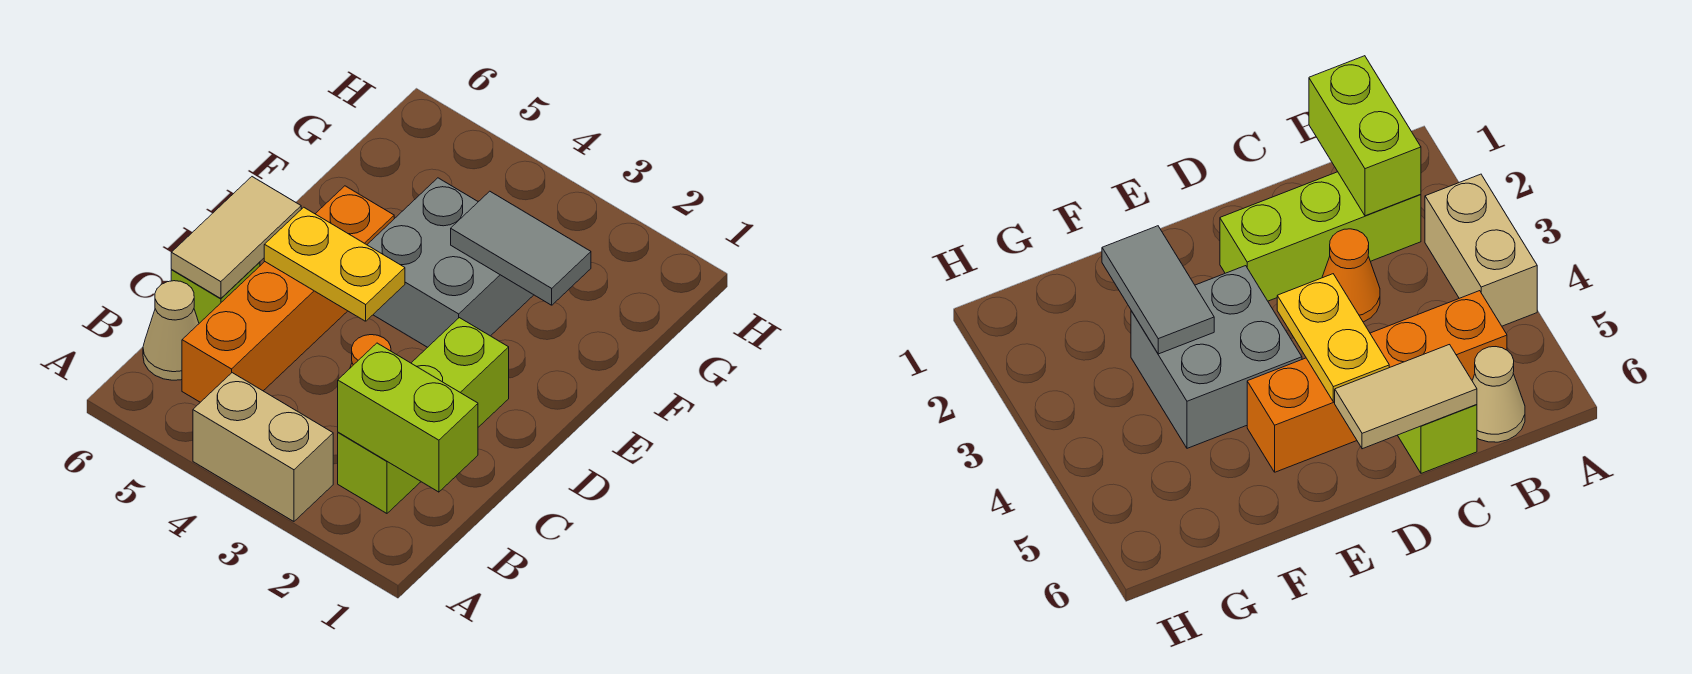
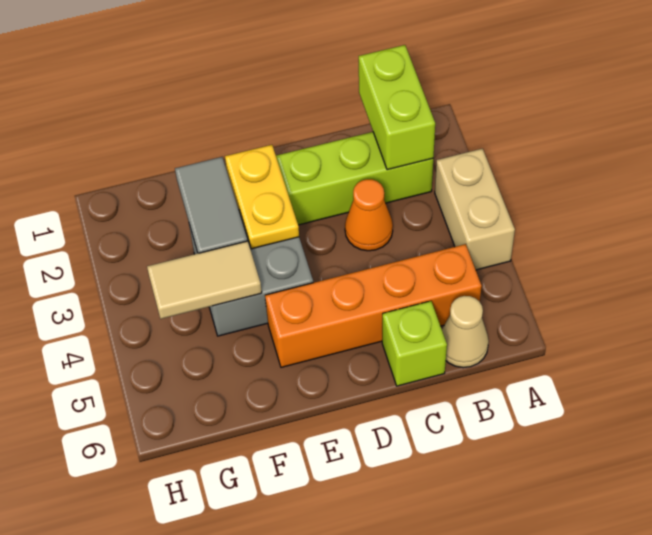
tan 1x2 tile [171,177,301,298] -> tan 1x2 tile moved to [147,241,262,319]
yellow 1x2 plate [264,207,405,321] -> yellow 1x2 plate moved to [225,145,299,249]

